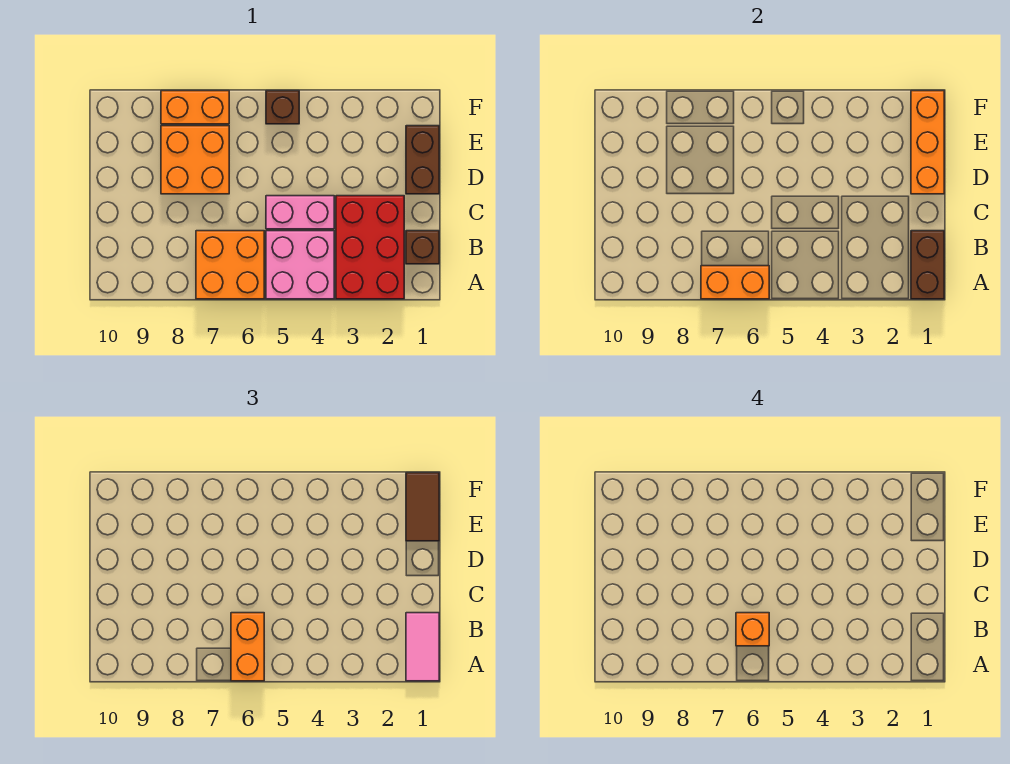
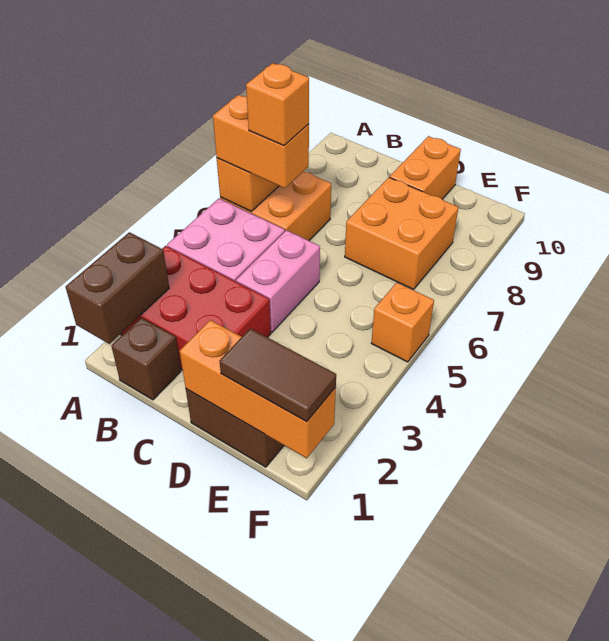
brown 1x2 brick [911,231,944,299] -> brown 1x2 brick turned to [66,232,169,344]
pink 1x2 tile [406,613,439,681] -> none
brown 1x1 brick [266,91,299,124] -> orange 1x1 brick [371,283,434,362]
orange 1x2 brick [161,91,229,124] -> orange 1x2 brick moved to [390,136,461,199]

